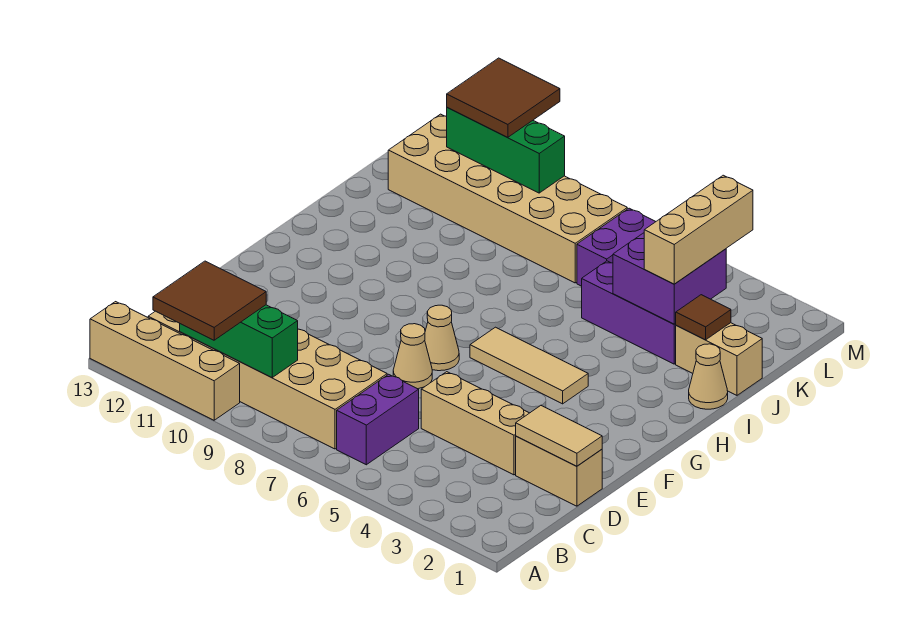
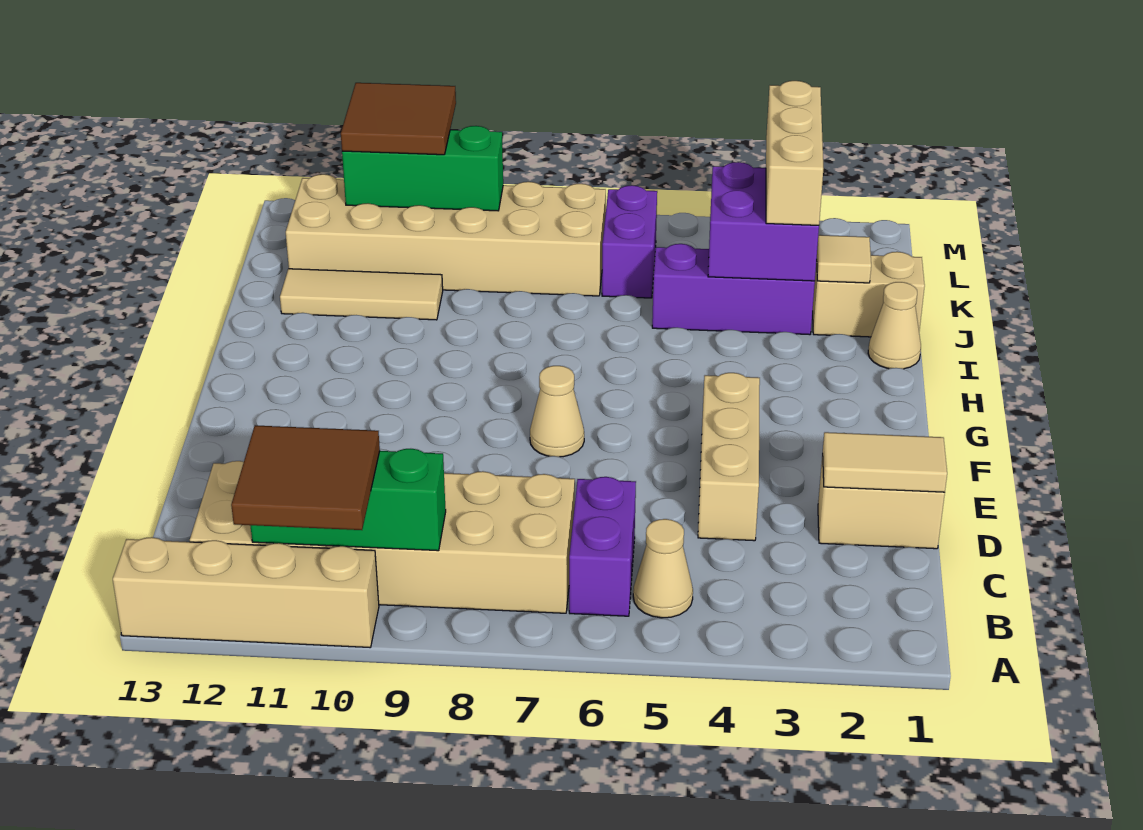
tan 1x3 brick [421,372,529,475] -> tan 1x3 brick turned to [698,373,760,541]
tan 1x1 cone [393,324,432,389] -> tan 1x1 cone moved to [633,519,693,618]
tan 1x3 tile [470,327,588,404] -> tan 1x3 tile moved to [280,269,443,320]
brown 1x1 tile [676,295,731,340] -> tan 1x1 tile [817,235,871,283]

